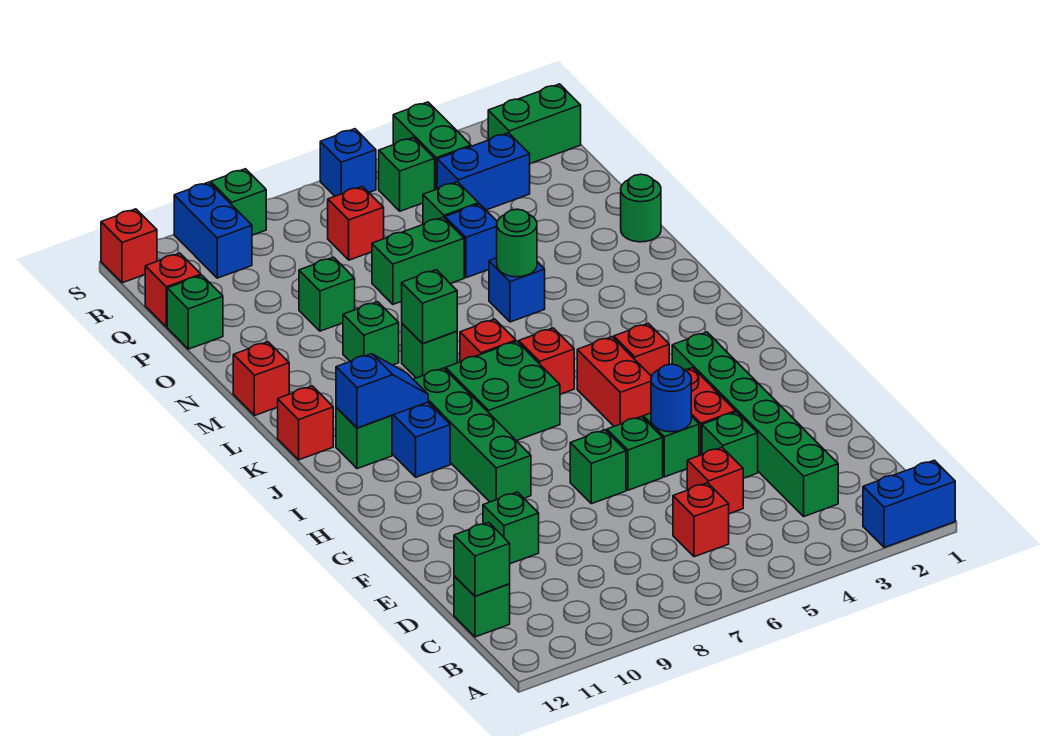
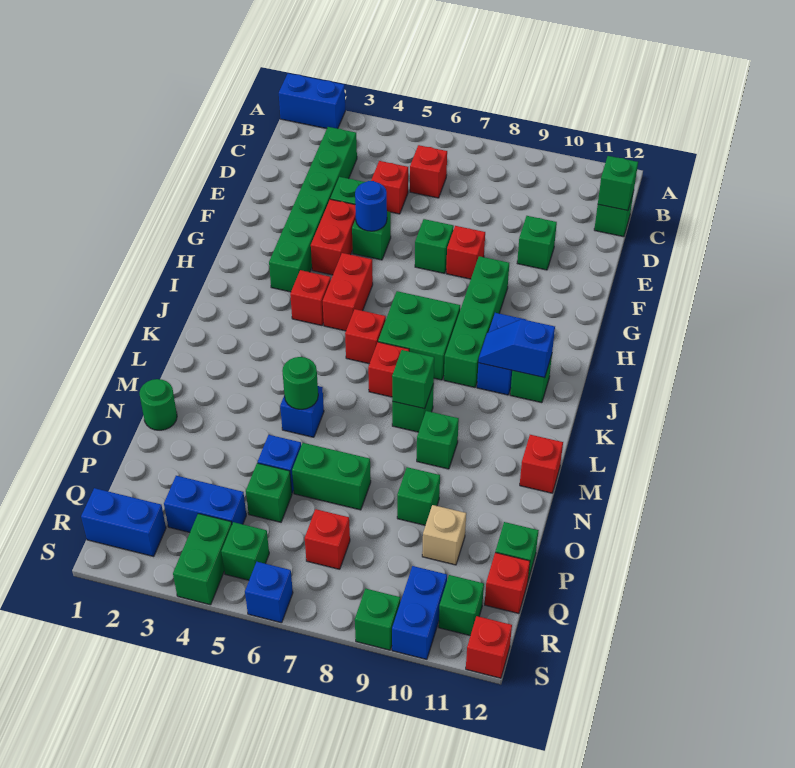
green 1x1 brick [607,417,663,490] -> green 1x1 brick moved to [439,575,484,636]
red 1x1 brick [278,386,333,460] -> red 1x1 brick moved to [446,226,485,279]
none -> tan 1x1 brick [422,505,466,565]
green 1x2 brick [488,84,581,164] -> blue 1x2 brick [81,488,166,556]

